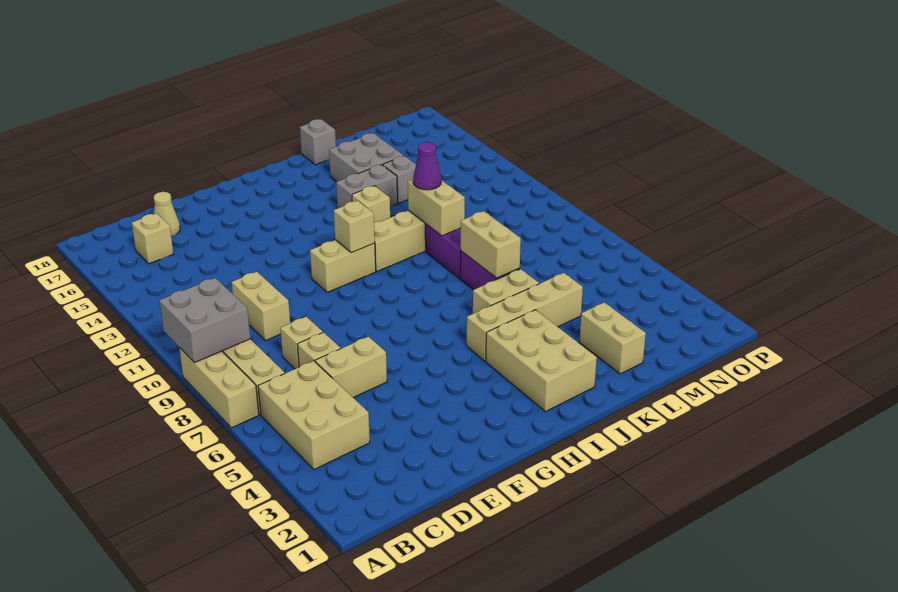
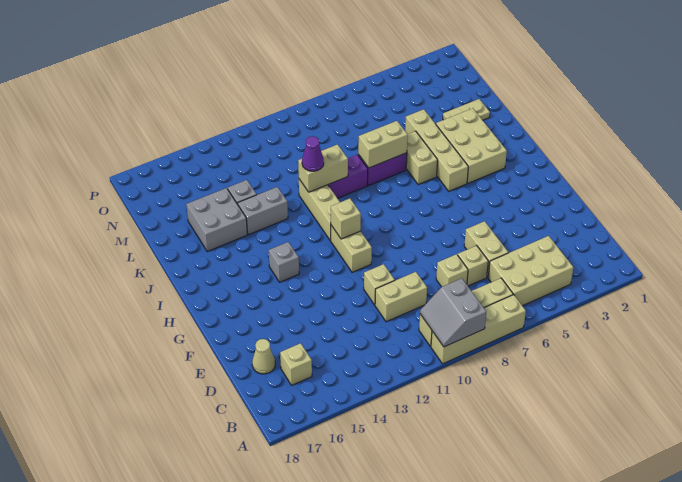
tan 1x3 brick [179,348,259,428] -> tan 1x4 brick [431,295,526,364]
grey 2x2 brick [159,278,250,363] -> grey 2x2 slope [420,278,486,347]
tan 2x3 brick [486,310,597,412] -> tan 2x3 brick turned to [436,108,507,183]
tan 1x1 brick [352,186,390,222] -> tan 1x1 brick moved to [364,264,395,305]
grey 1x2 brick [336,165,398,208] -> grey 1x2 brick turned to [238,187,288,235]
grey 1x1 brick [300,119,336,165] -> grey 1x1 brick moved to [269,242,299,282]
tan 1x2 brick [580,303,646,374] -> tan 1x2 plate [443,99,490,120]

